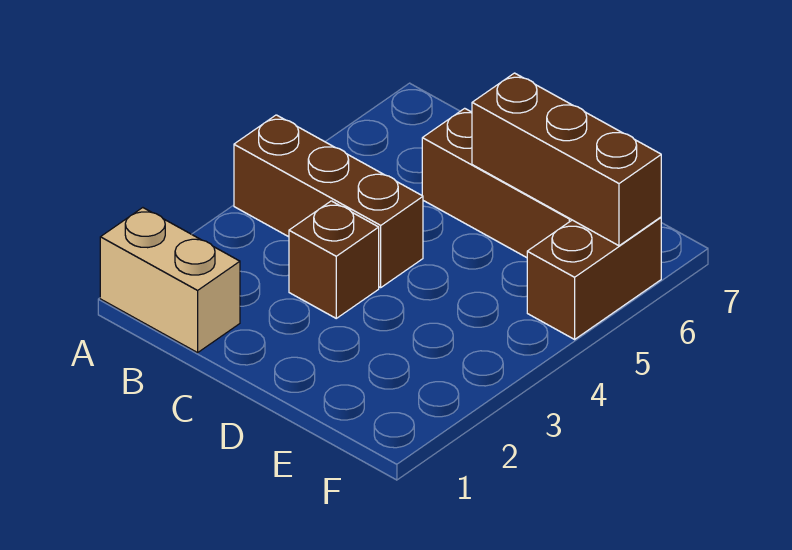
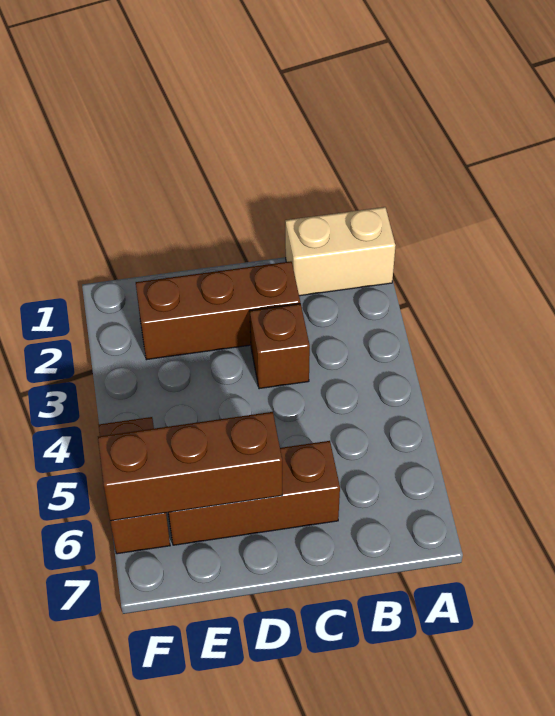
brown 1x3 brick [234,115,423,287] -> brown 1x3 brick moved to [136,261,300,360]

